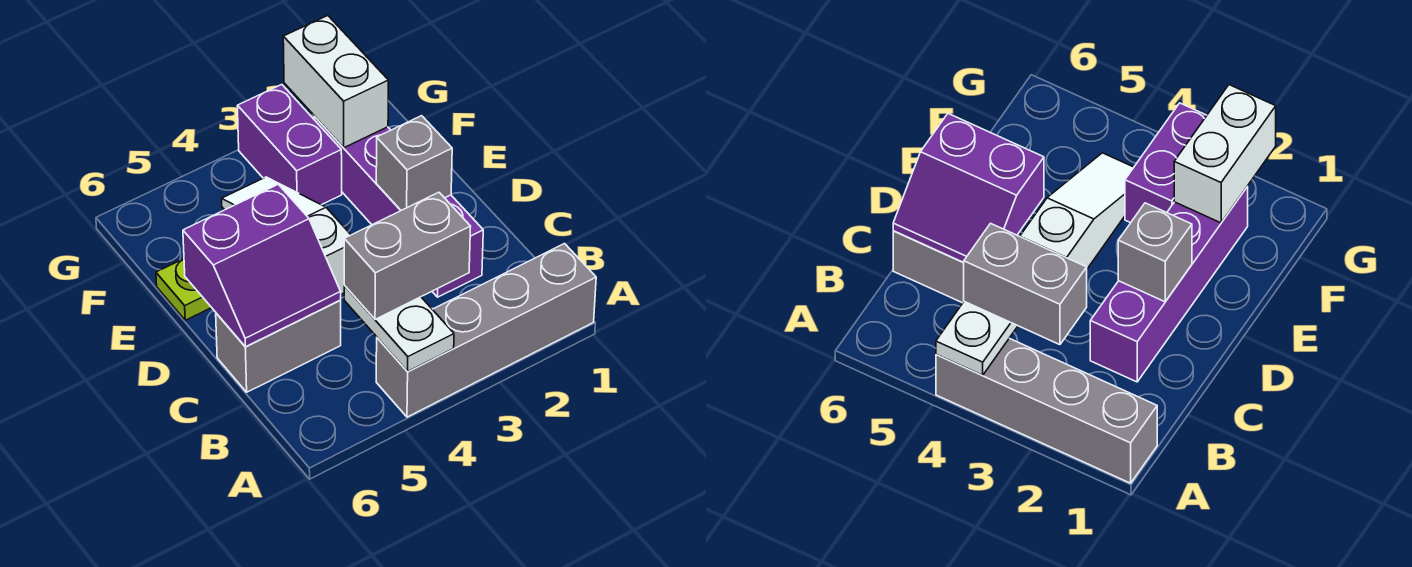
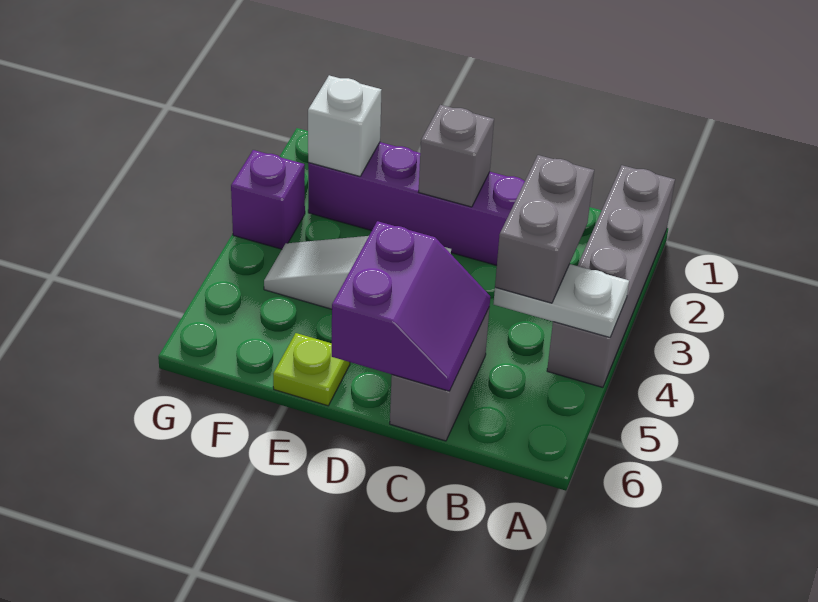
white 1x2 brick [283,16,388,148] -> white 1x1 brick [308,75,382,176]
purple 1x2 brick [238,85,342,205] -> purple 1x1 brick [231,150,305,249]

